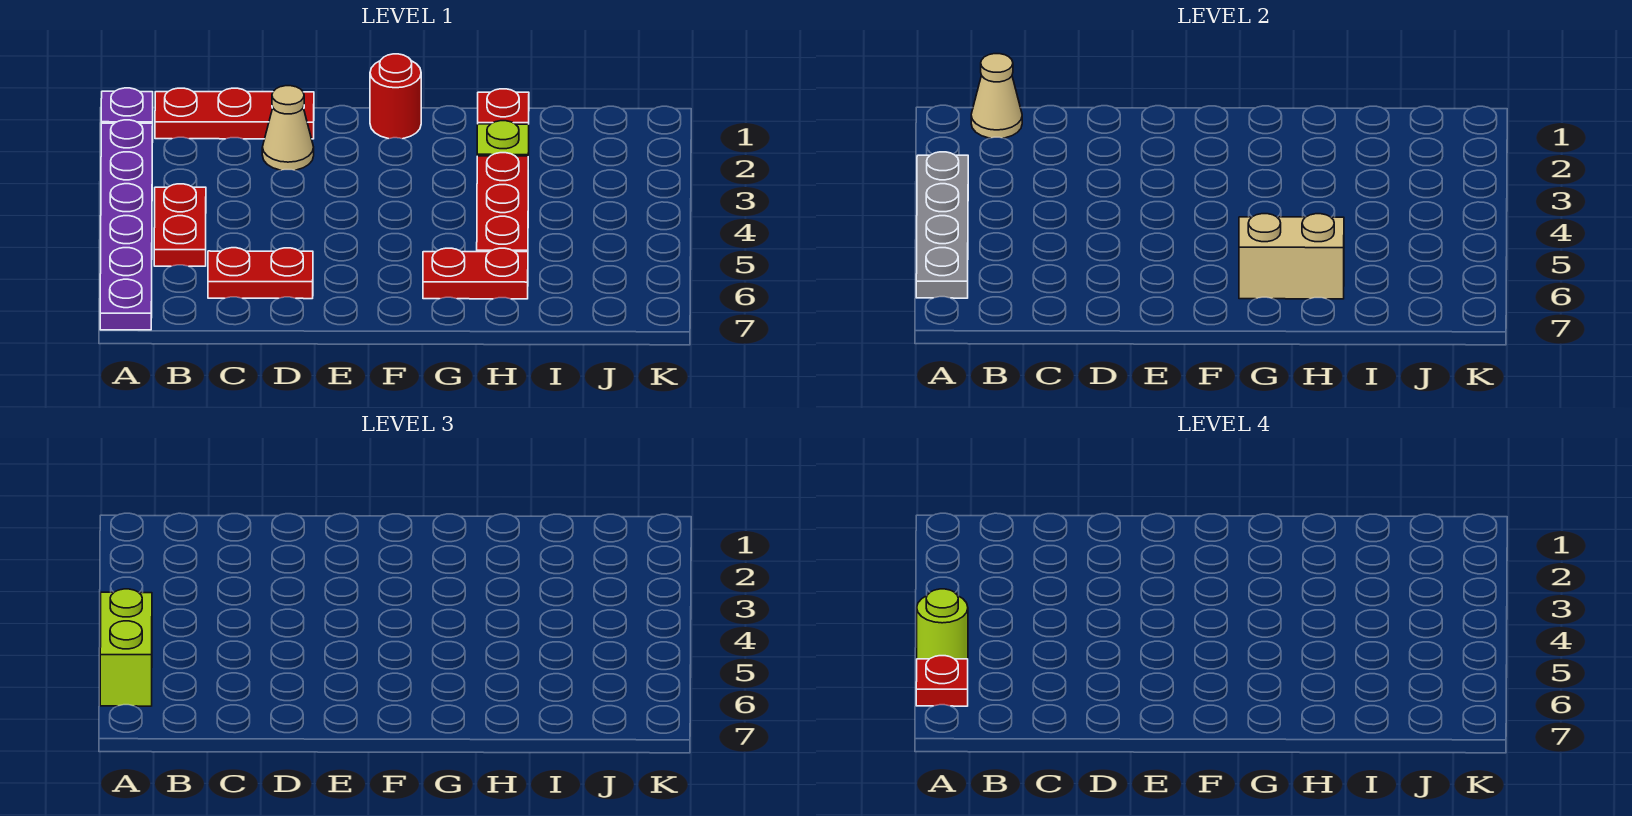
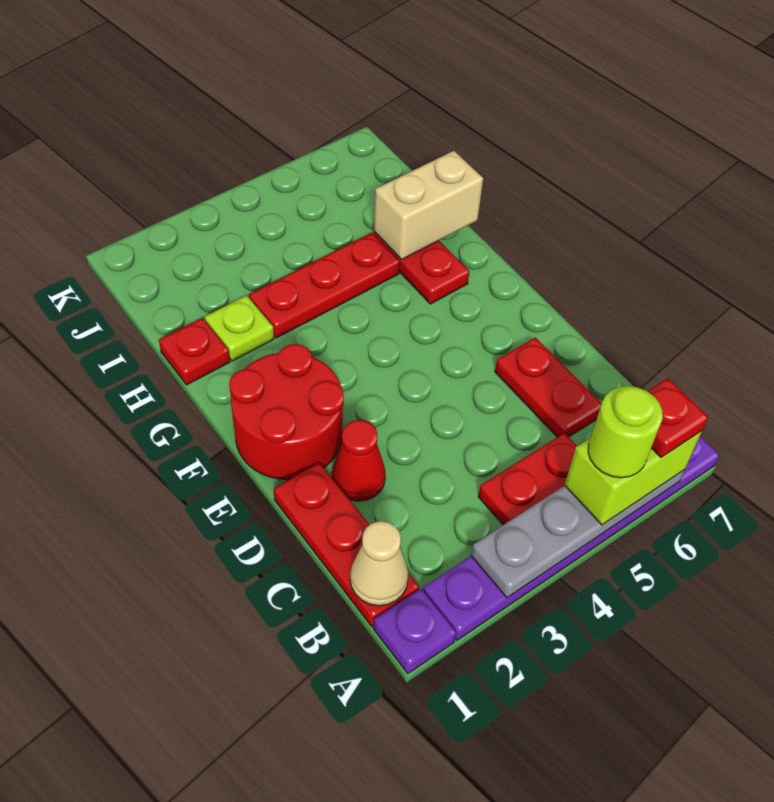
tan 1x1 cone [262,86,314,170] -> red 1x1 cone [332,420,385,501]
red 1x1 round brick [370,54,421,139] -> red 2x2 round brick [229,344,344,480]
tan 1x2 brick [1239,214,1344,299] -> tan 1x2 brick turned to [374,151,483,260]

